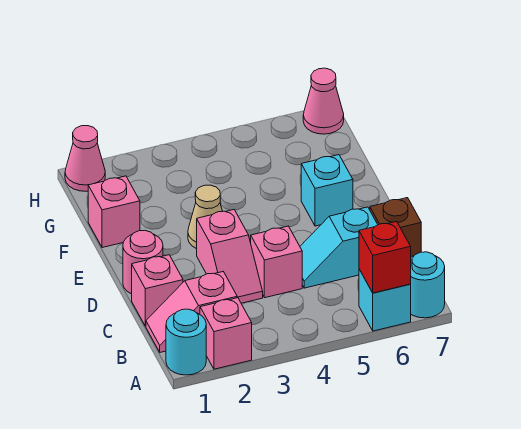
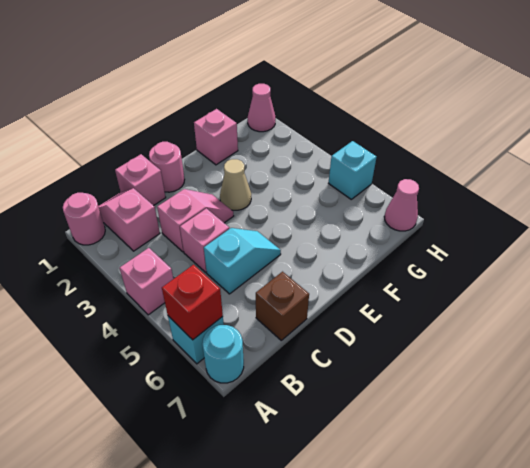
cyan 1x1 round brick [166,309,206,375] -> pink 1x1 round brick [63,193,105,245]
pink 1x1 brick [200,297,252,369] -> pink 1x1 brick moved to [120,248,173,315]
pink 1x2 slope [197,210,263,303] -> pink 1x2 slope turned to [157,189,234,252]
cyan 1x2 slope [300,207,378,288] -> cyan 1x2 slope turned to [204,228,281,294]
cyan 1x1 brick [301,155,353,226] -> cyan 1x1 brick moved to [329,141,376,199]

